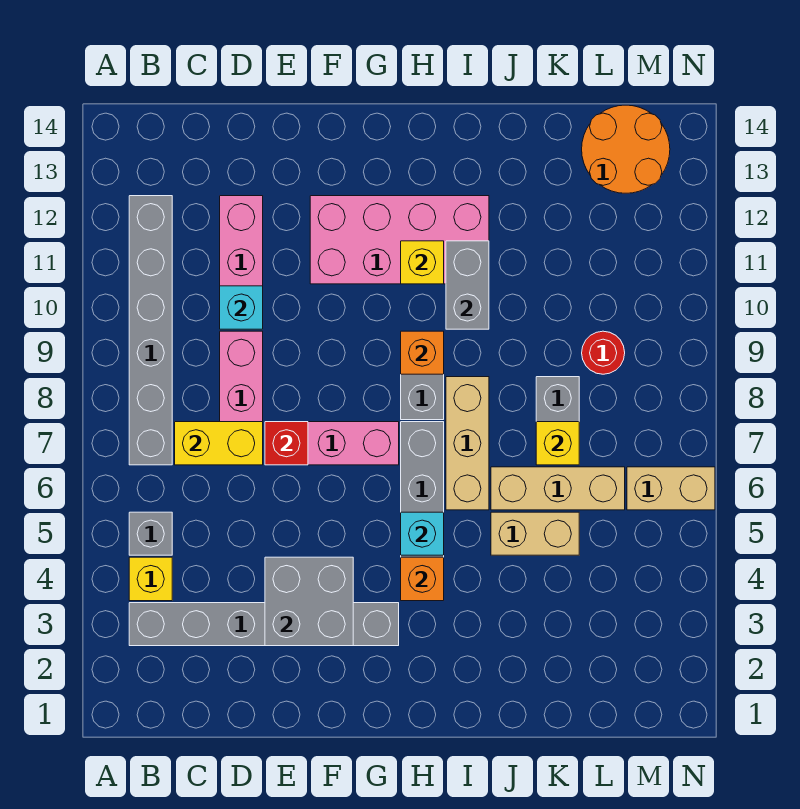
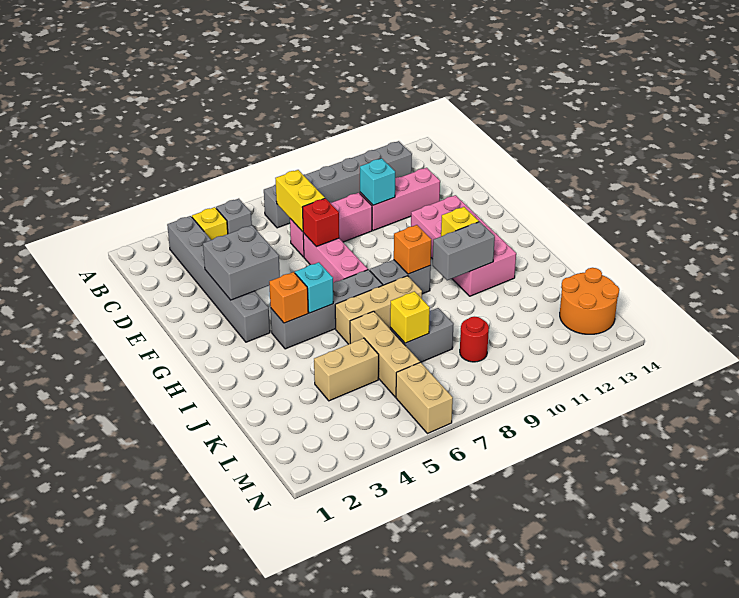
tan 1x2 brick [491,512,579,555] -> tan 1x2 brick turned to [314,338,379,401]

